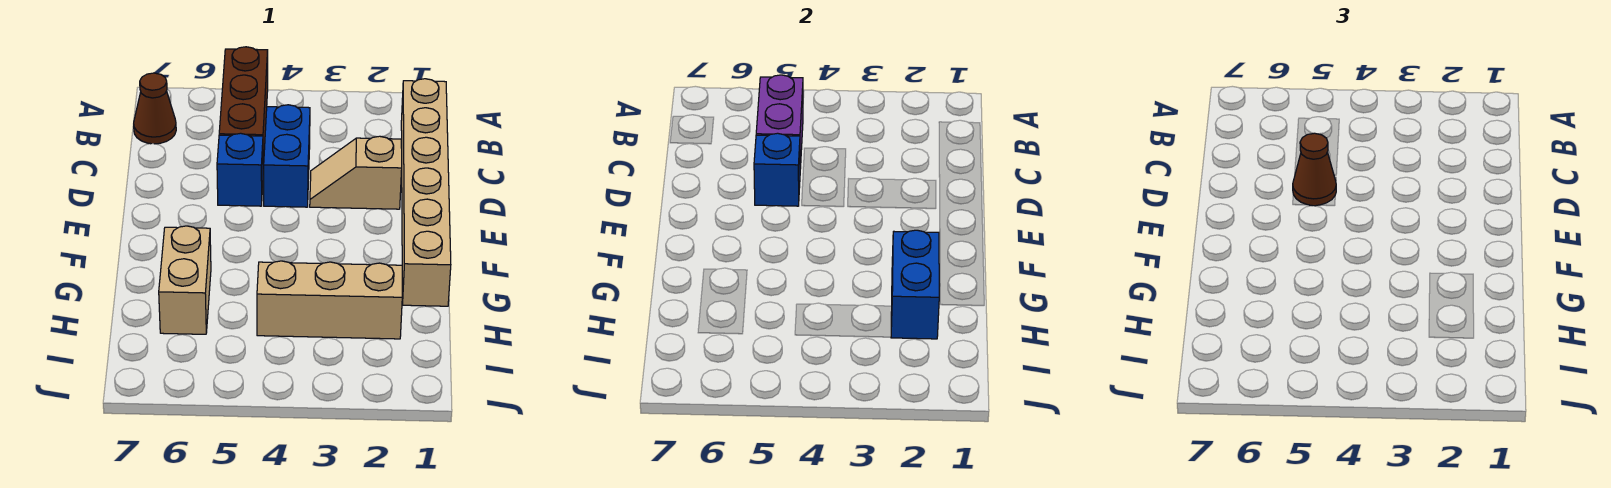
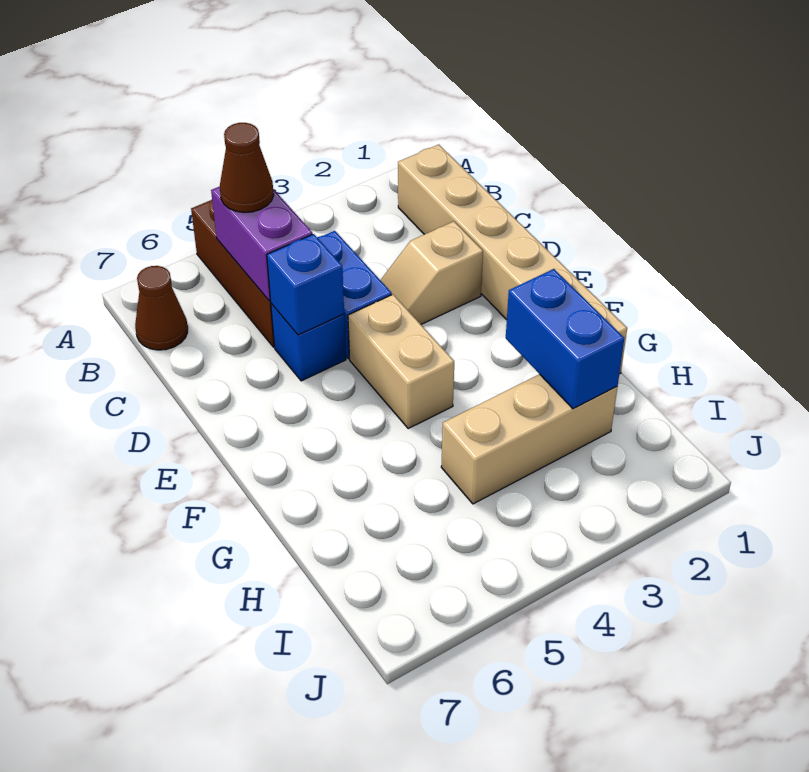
brown 1x1 cone [1293,133,1336,206] -> brown 1x1 cone moved to [220,123,274,213]
tan 1x2 brick [159,226,211,334] -> tan 1x2 brick moved to [348,295,454,428]

